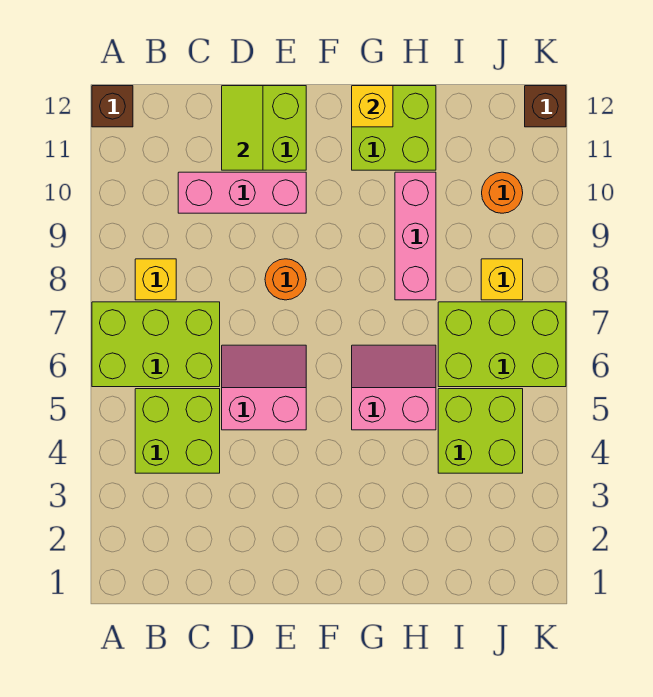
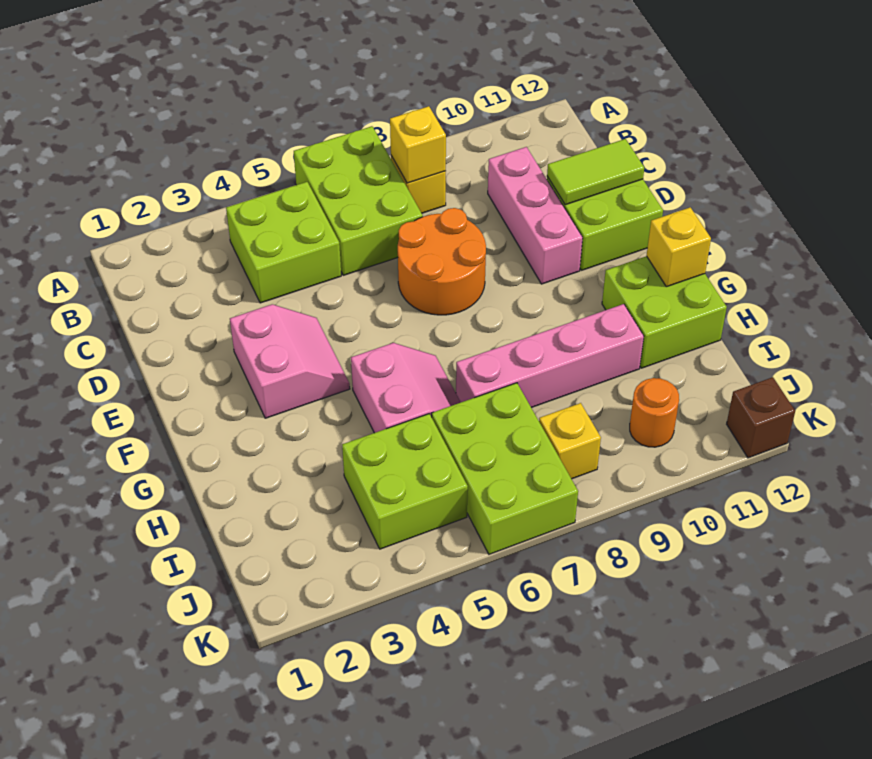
brown 1x1 brick [92,86,133,127] -> none
none -> yellow 1x1 brick [390,106,446,183]
pink 2x2 slope [222,345,306,430] -> pink 2x2 slope moved to [230,304,350,418]
orange 1x1 round brick [265,259,306,300] -> orange 2x2 round brick [398,208,486,315]
pink 1x3 brick [395,172,436,300] -> pink 1x4 brick [456,304,644,408]

